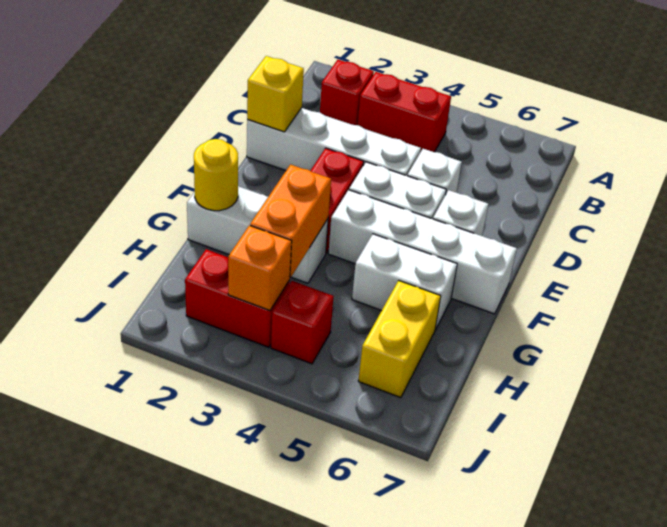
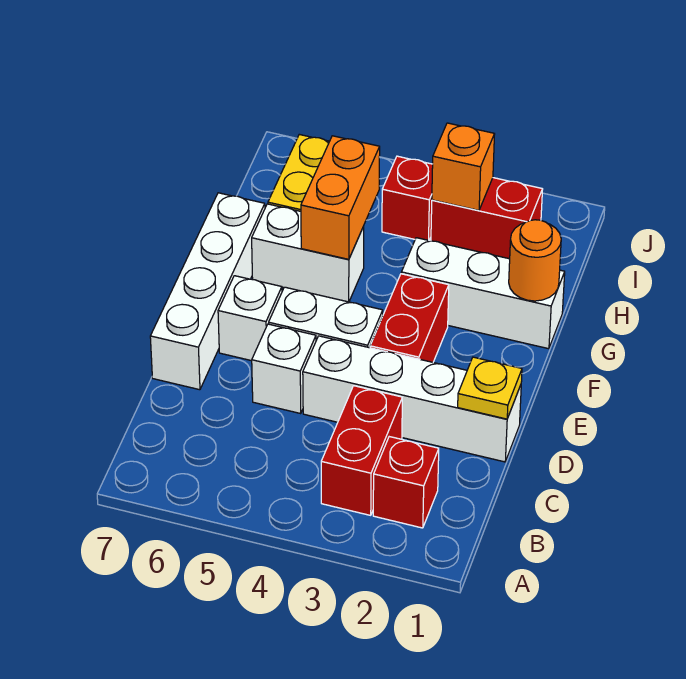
red 1x2 brick [358,72,451,152] -> red 1x2 brick turned to [321,386,402,515]
yellow 1x1 brick [247,56,304,132] -> yellow 1x1 plate [458,357,522,419]
white 1x4 brick [328,190,517,314] -> white 1x4 brick turned to [150,193,265,390]
yellow 1x1 round brick [194,139,238,211] -> orange 1x1 round brick [509,220,561,301]
orange 1x2 brick [250,165,331,278] -> orange 1x2 brick moved to [301,136,380,259]

